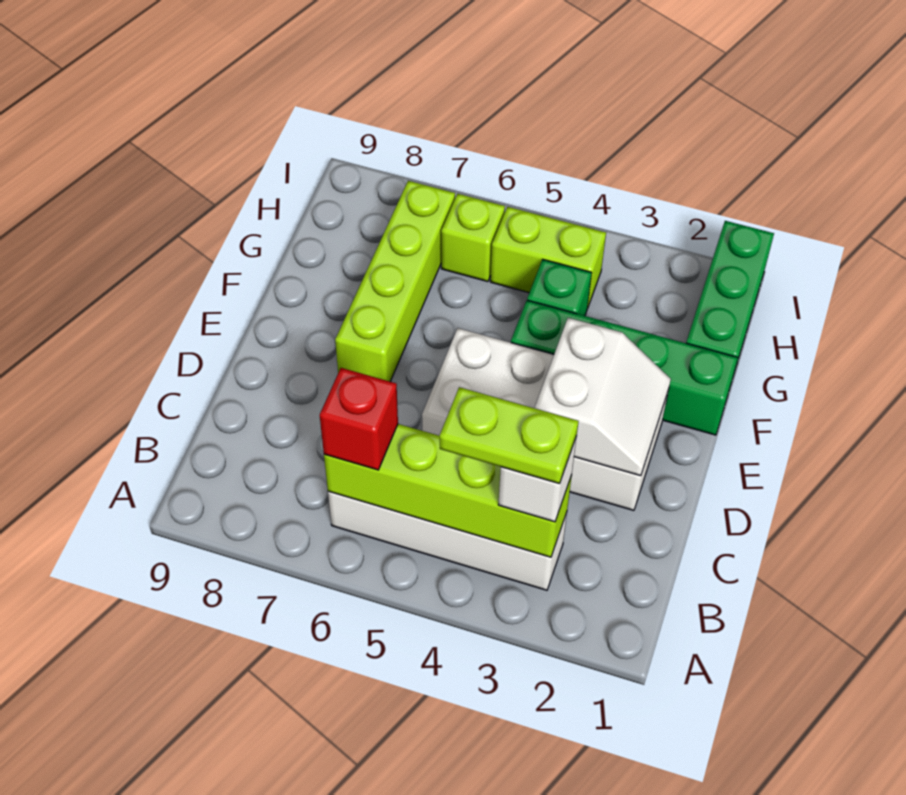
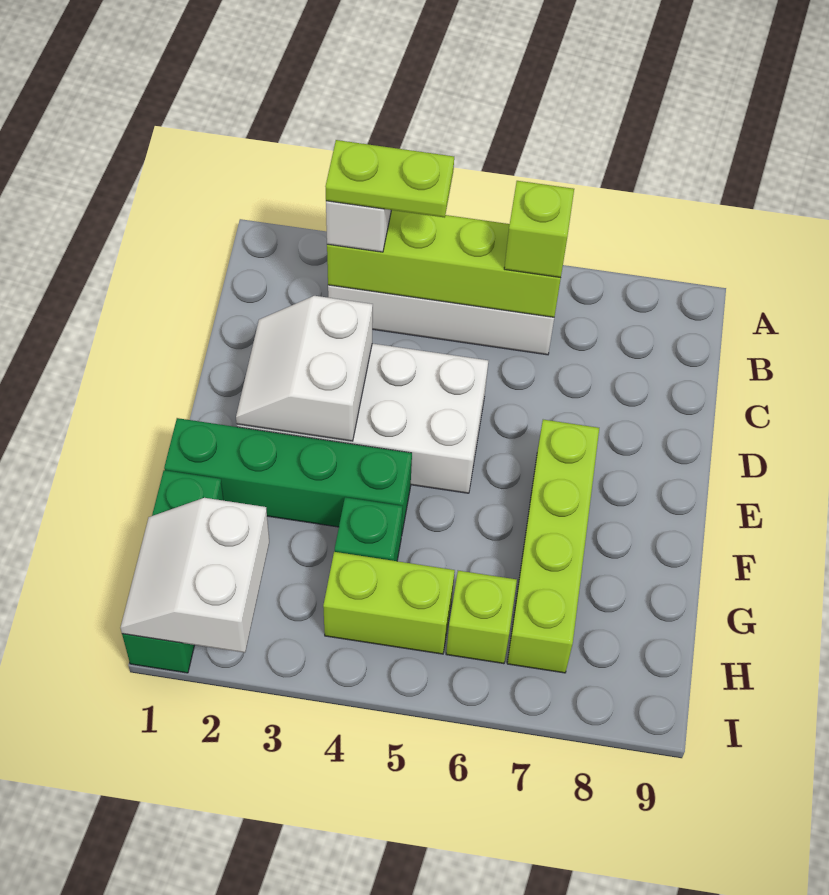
red 1x1 brick [320,368,398,470] -> lime 1x1 brick [504,181,574,278]
none -> white 2x2 slope [121,498,269,653]

